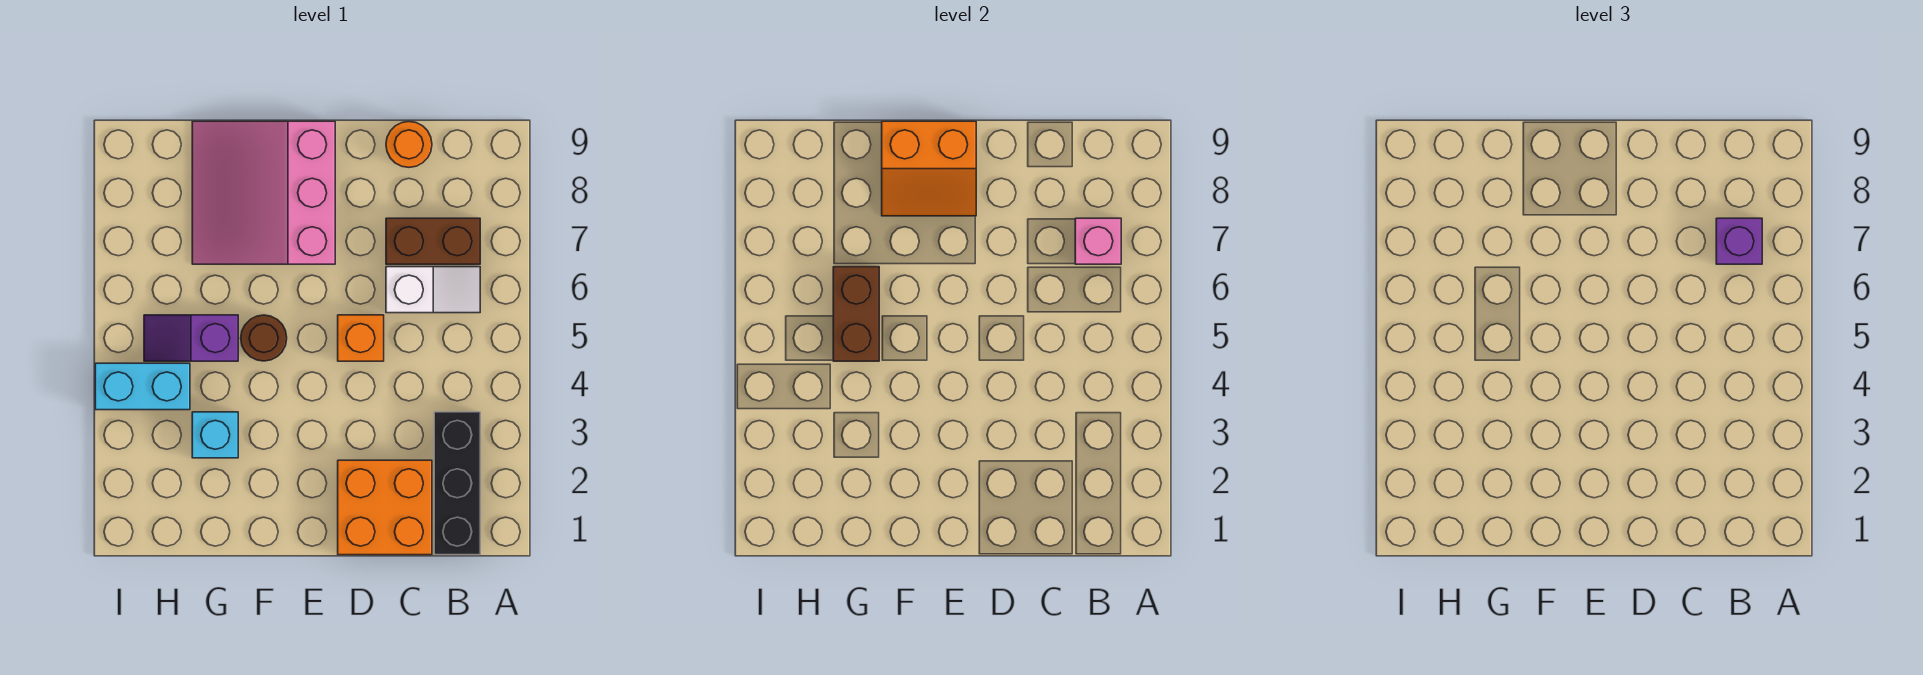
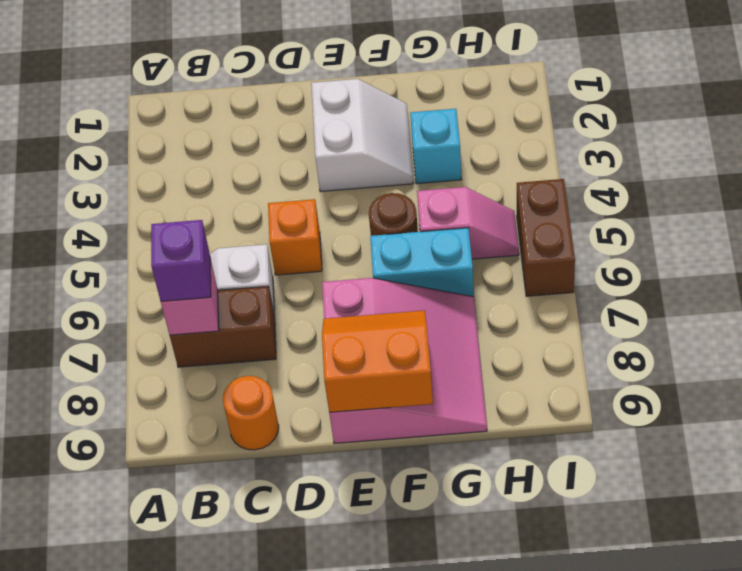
black 1x3 brick [434,412,480,555] -> none
orange 2x2 brick [338,460,432,555] -> none
none -> white 2x2 slope [311,79,414,192]
purple 1x2 slope [144,315,238,361] -> pink 1x2 slope [417,187,519,259]
brown 1x2 brick [833,267,879,361] -> brown 1x2 brick moved to [517,179,575,296]
cyan 1x2 brick [95,363,190,410] -> cyan 1x2 brick moved to [370,228,474,297]

